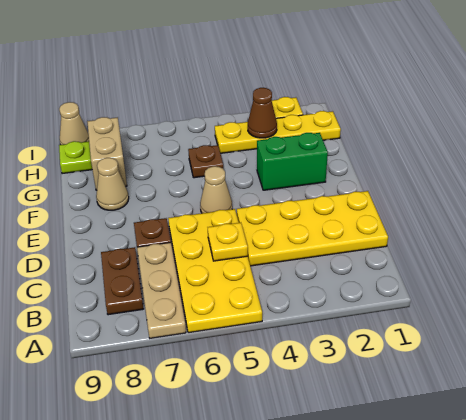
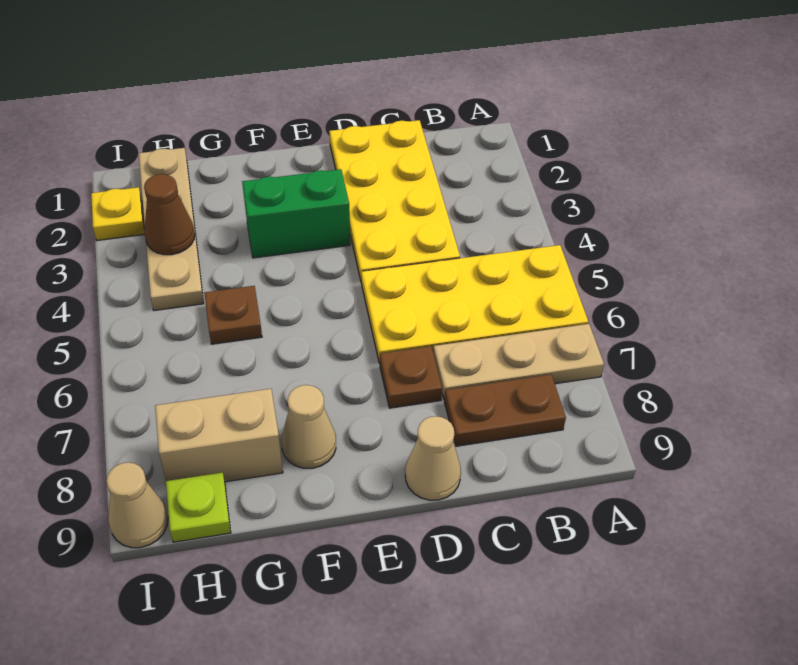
yellow 1x1 plate [208,223,248,261] -> none
tan 1x1 cone [200,166,232,213] -> tan 1x1 cone moved to [405,416,461,500]
green 1x2 brick [257,133,328,190] -> green 1x2 brick turned to [242,169,350,258]
yellow 1x4 plate [215,111,341,153] -> tan 1x4 plate [139,148,204,310]

